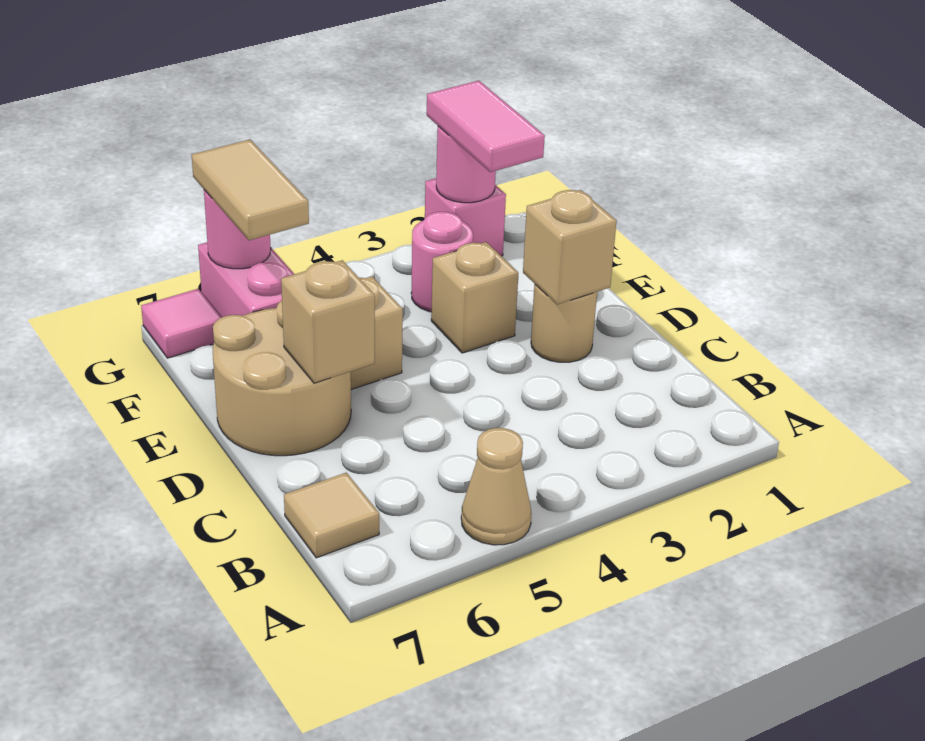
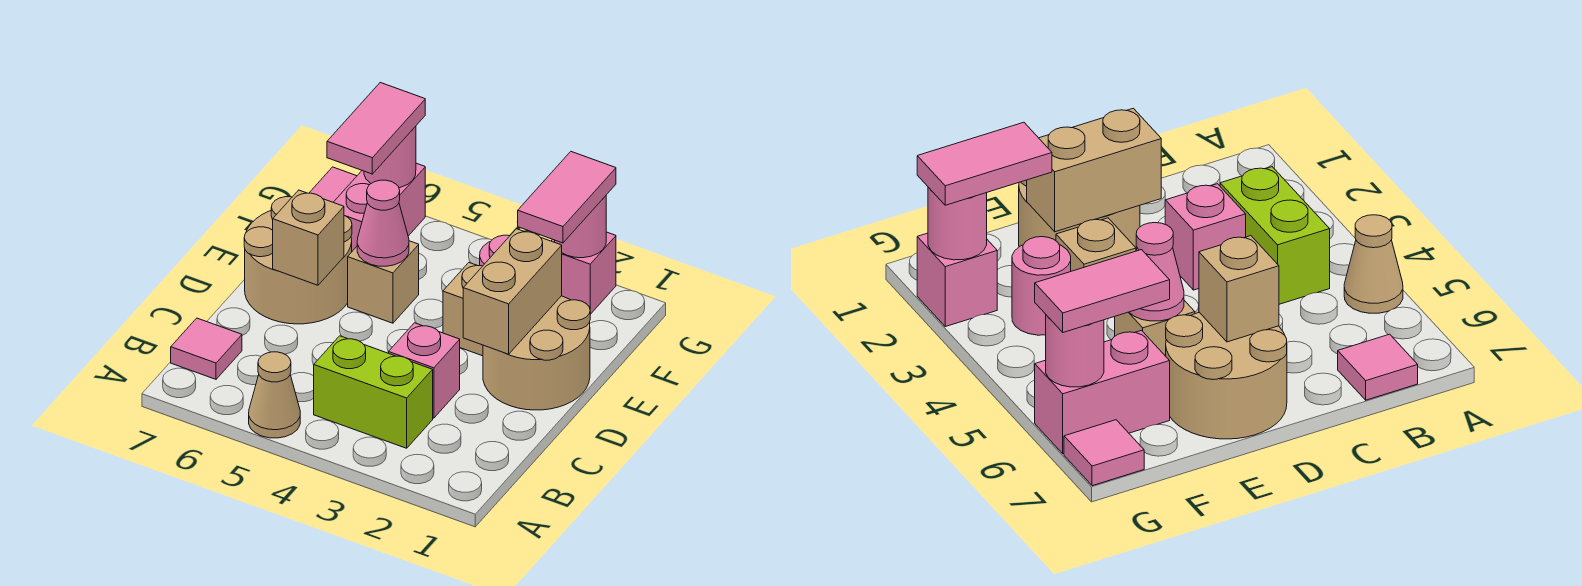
none -> lime 1x2 brick [314,336,433,448]
tan 1x1 tile [284,473,379,558] -> pink 1x1 tile [171,318,242,379]
none -> pink 1x1 brick [389,323,460,418]
tan 1x1 round brick [531,284,597,362] -> tan 2x2 round brick [483,296,590,410]
tan 1x1 brick [523,190,617,305] -> tan 1x2 brick [463,229,562,354]
none -> pink 1x1 cone [357,180,409,266]
tan 1x2 tile [192,140,309,240] -> pink 1x2 tile [327,83,425,174]

